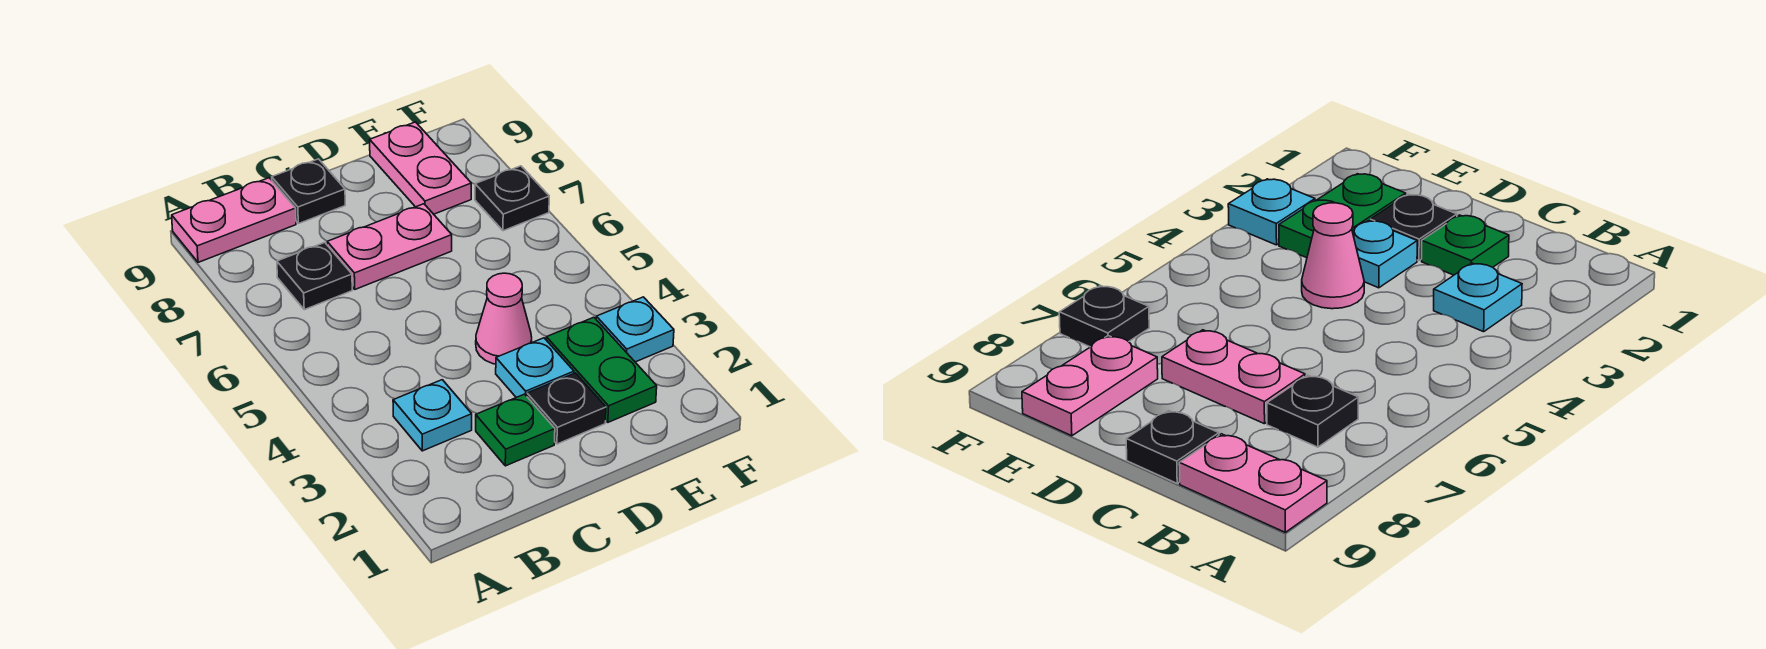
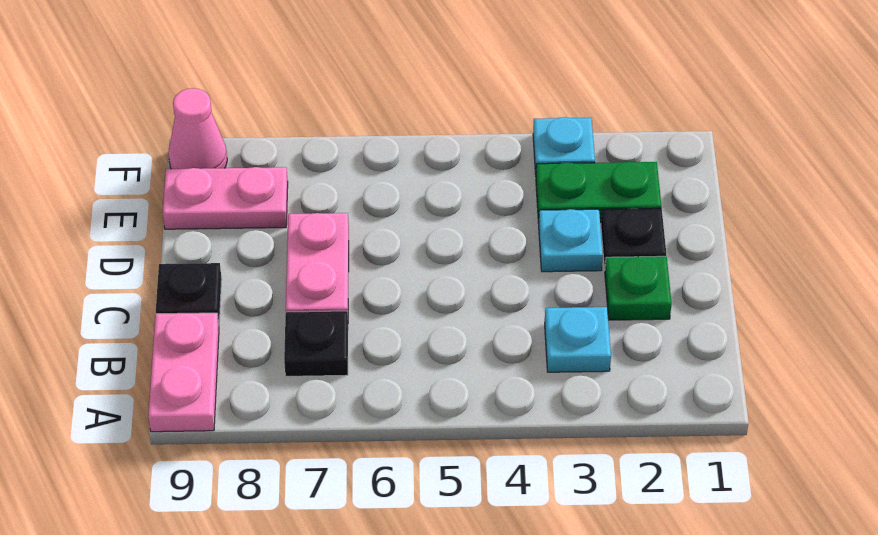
pink 1x1 cone [476,273,532,364] -> pink 1x1 cone moved to [168,88,227,169]
black 1x1 plate [475,166,549,231] -> none

